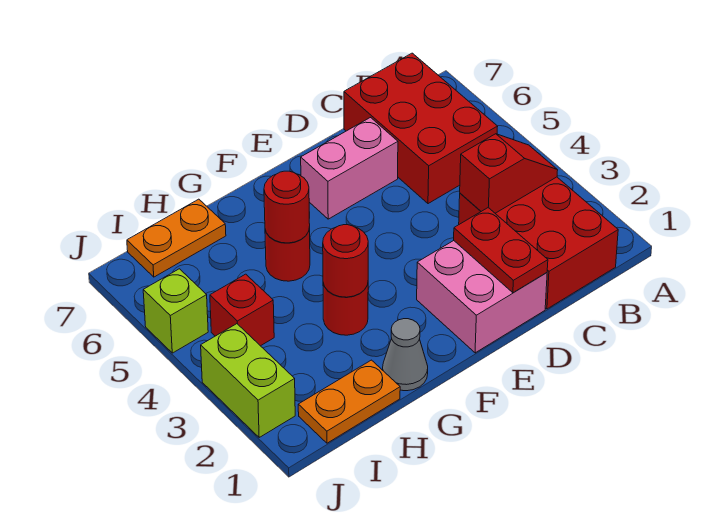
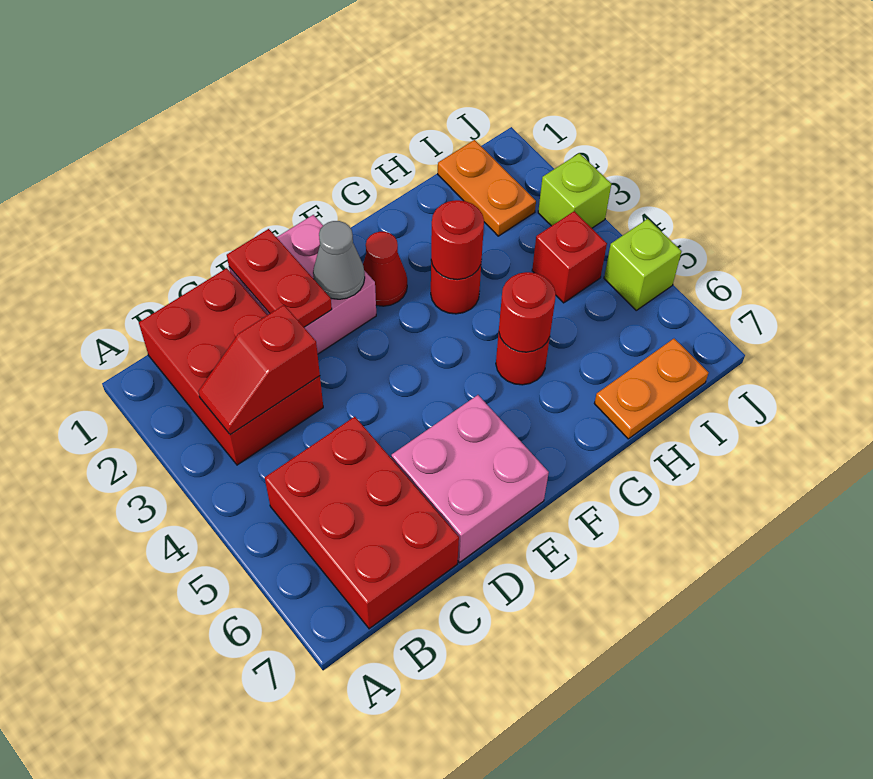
pink 1x2 brick [301,118,398,219] -> pink 2x2 brick [391,395,549,562]
none -> red 1x1 cone [363,232,407,306]
grey 1x1 cone [383,319,428,391] -> grey 1x1 cone moved to [313,221,365,299]
orange 1x2 plate [298,360,400,443] -> orange 1x2 plate turned to [438,140,536,236]
lime 1x2 brick [201,324,295,437] -> lime 1x1 brick [538,153,611,228]

